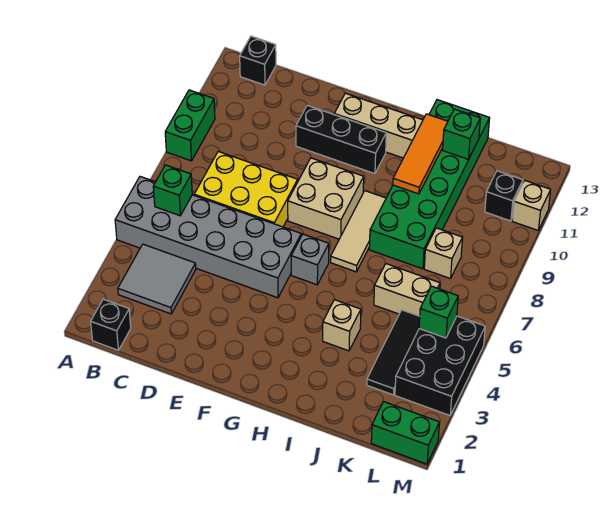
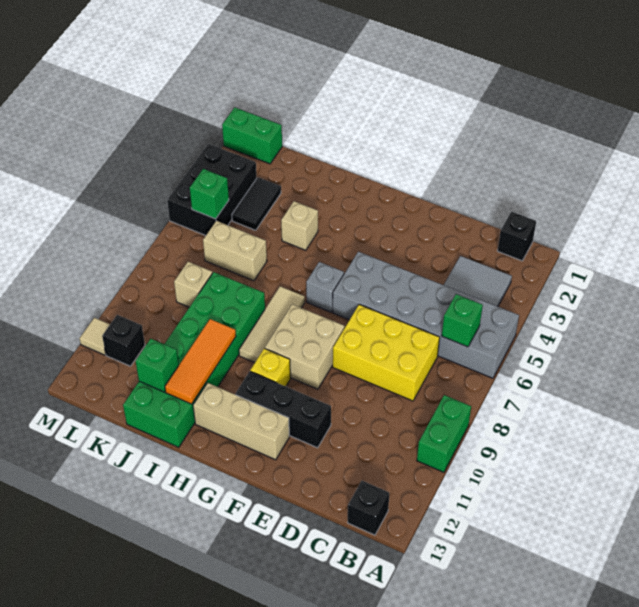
none -> yellow 1x1 brick [250,348,290,386]
black 1x3 tile [367,310,420,395] -> black 1x2 tile [232,177,281,230]
tan 1x1 brick [512,180,551,230] -> tan 1x1 tile [79,318,110,355]

